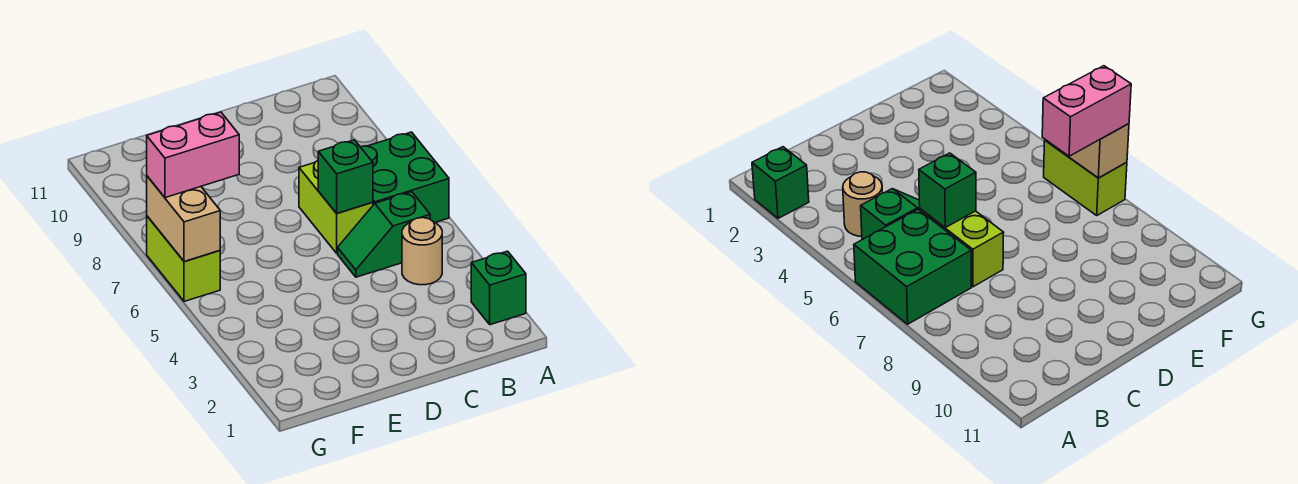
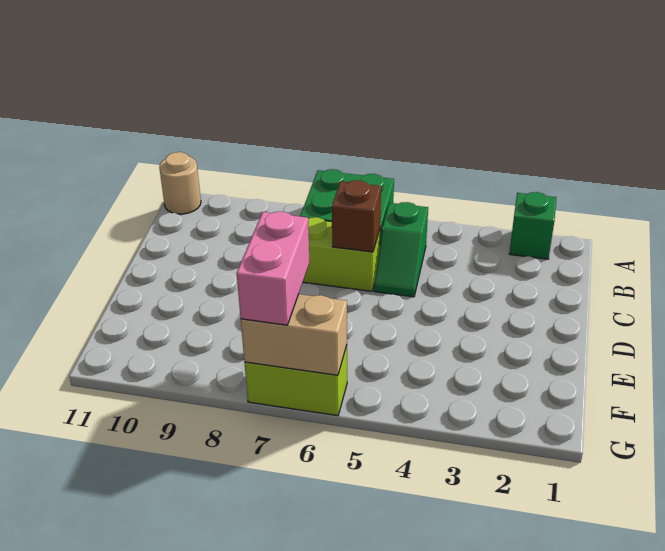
tan 1x1 round brick [402,218,442,285] -> tan 1x1 round brick moved to [159,152,201,214]
green 1x1 brick [318,140,373,213] -> brown 1x1 brick [332,180,381,252]

